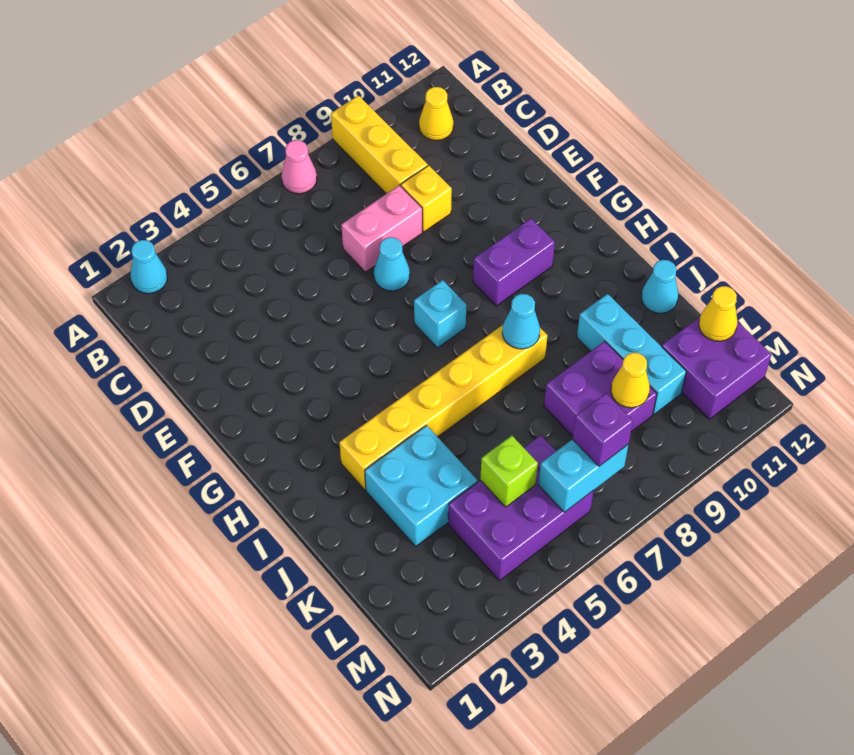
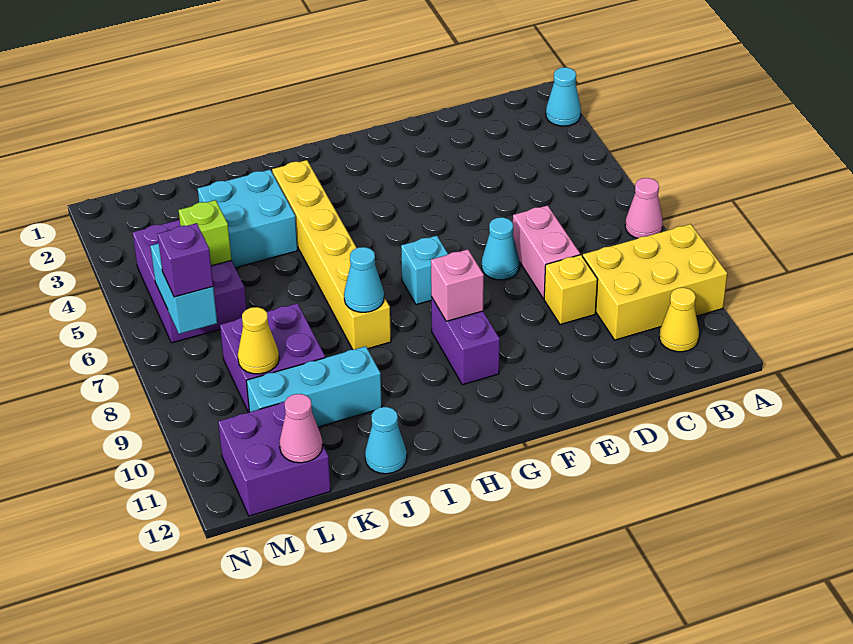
yellow 1x3 brick [331,95,428,194] -> yellow 2x3 brick [583,224,727,340]
none -> pink 1x1 brick [431,249,484,321]
yellow 1x1 cone [699,286,737,341] -> pink 1x1 cone [279,394,322,463]

